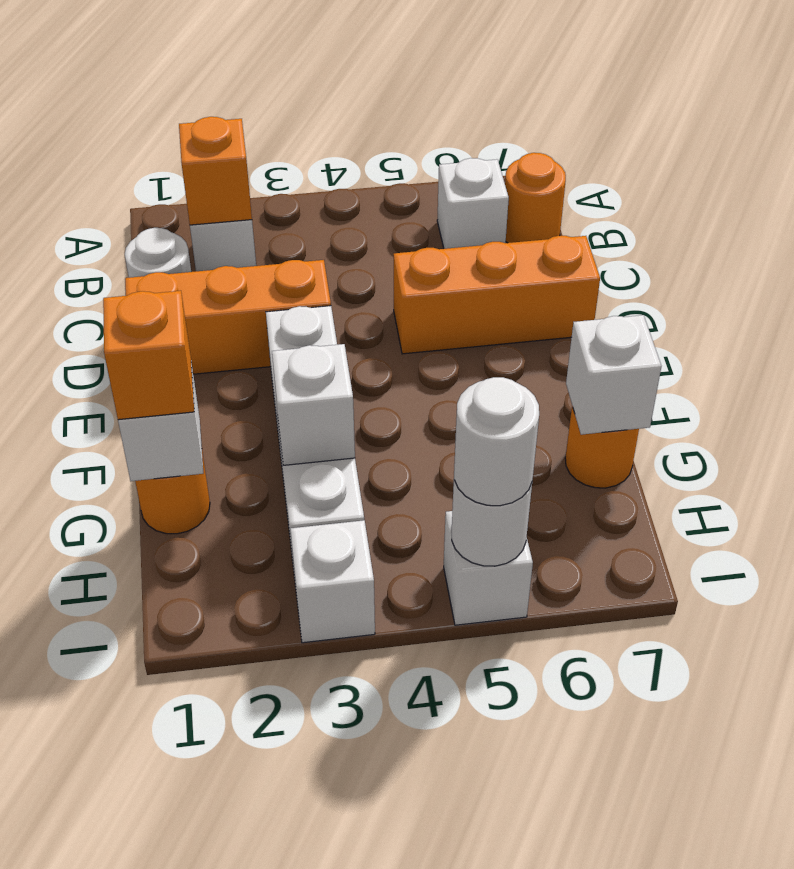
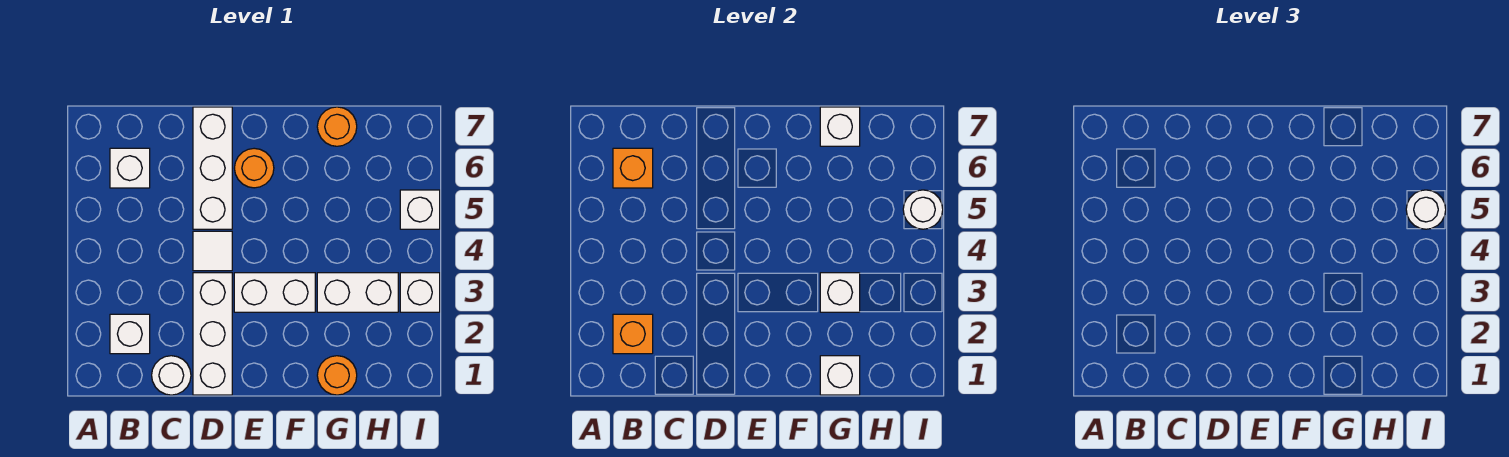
orange 1x1 round brick [505,153,566,243] -> orange 1x1 round brick moved to [235,148,274,188]
orange 1x3 brick [125,260,331,374] -> white 1x3 brick [193,273,232,395]
none -> white 1x1 tile [193,231,232,271]
orange 1x3 brick [394,236,600,354] -> white 1x3 brick [193,107,232,229]
orange 1x1 brick [103,291,194,420] -> orange 1x1 brick moved to [613,148,653,188]

